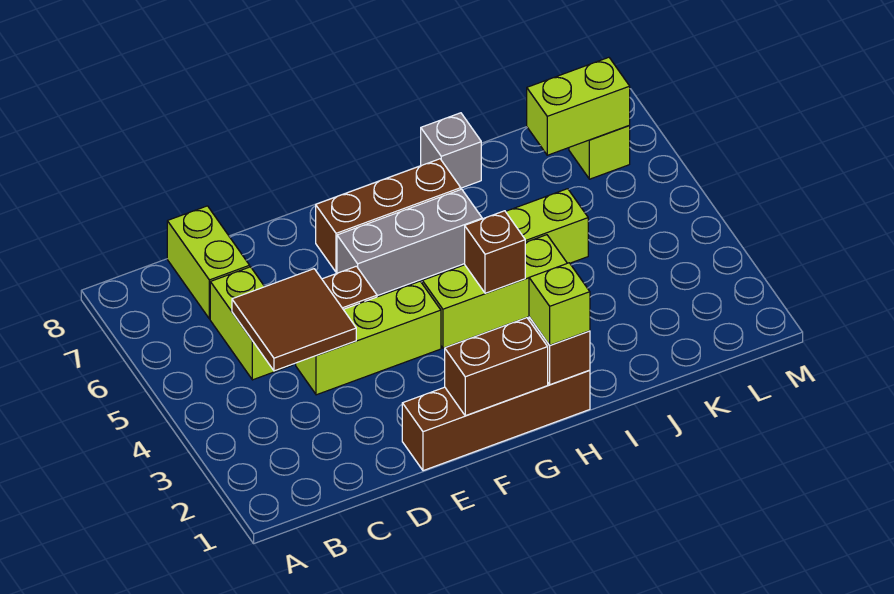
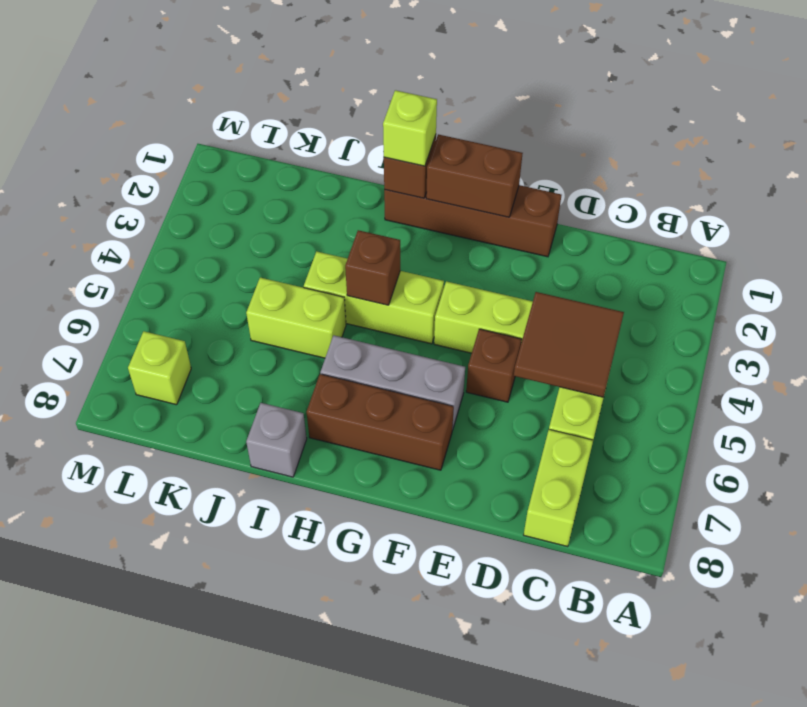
lime 1x2 brick [527,57,630,155] -> none

